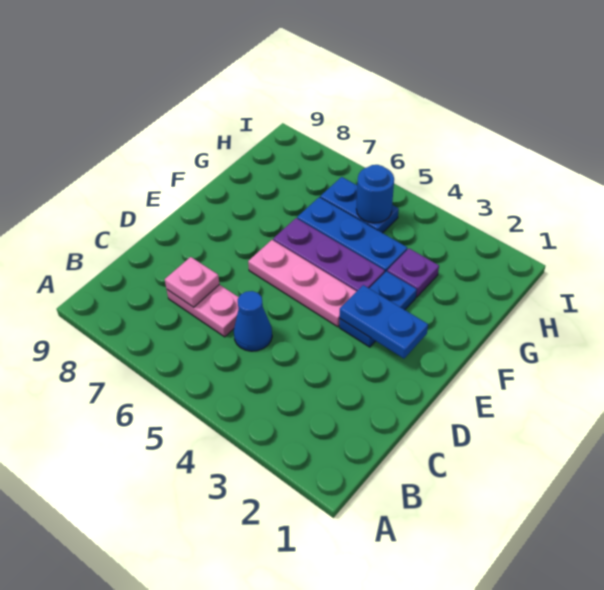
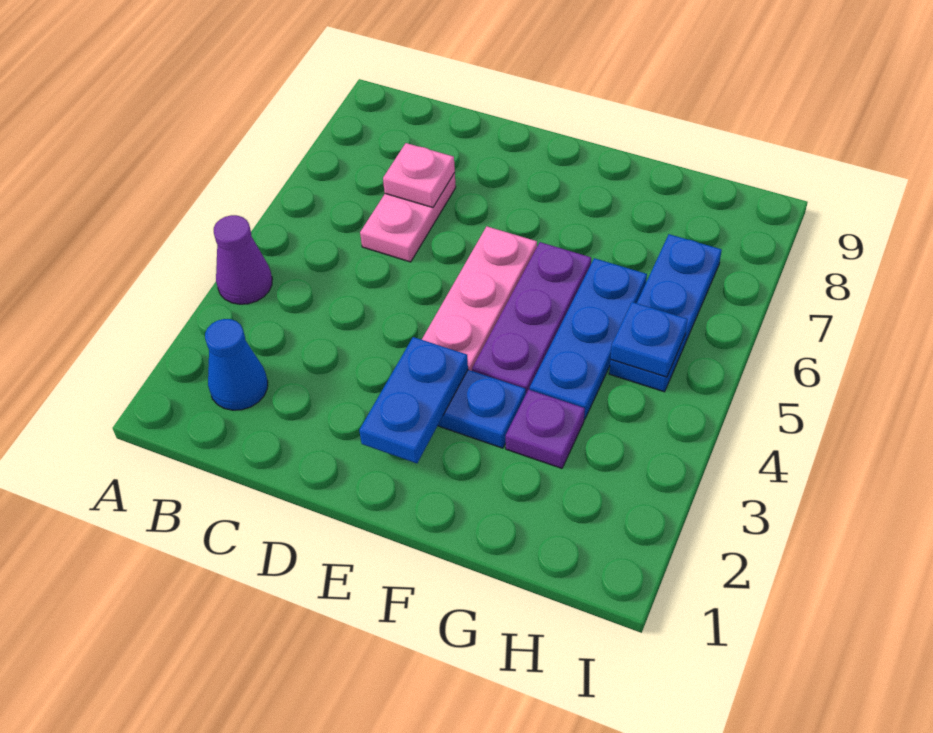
none -> purple 1x1 cone [214,215,272,304]
blue 1x1 cone [234,291,272,351] -> blue 1x1 cone moved to [205,319,268,410]
blue 1x2 plate [320,177,399,233] -> blue 1x3 plate [609,234,722,392]
blue 1x1 round brick [356,165,394,223] -> blue 1x1 plate [610,302,688,377]

